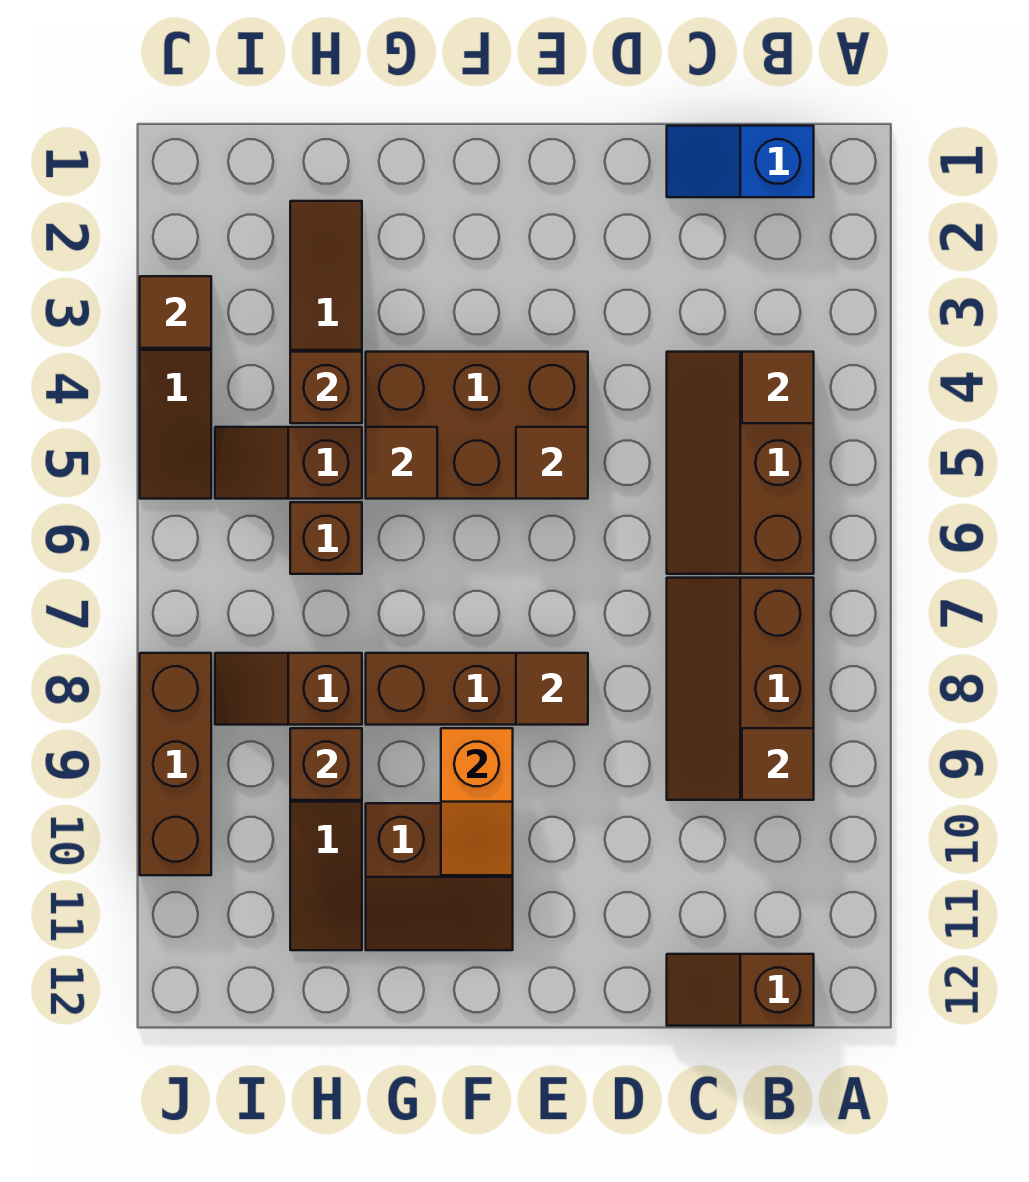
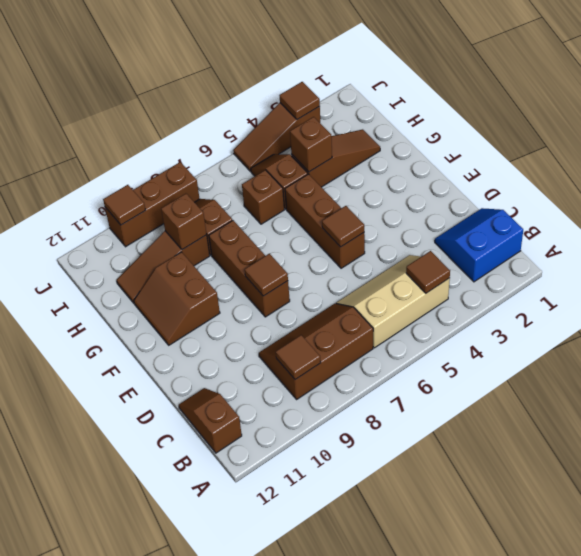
blue 1x2 slope [667,126,814,197] -> blue 2x2 slope [435,208,523,282]
brown 2x3 slope [667,352,814,574] -> tan 2x3 slope [336,255,450,348]
brown 2x3 brick [366,352,588,499] -> brown 1x3 brick [285,174,365,268]
orange 1x2 slope [441,728,513,875] -> none
brown 1x1 tile [366,427,437,499] -> brown 1x1 tile moved to [103,185,145,225]

